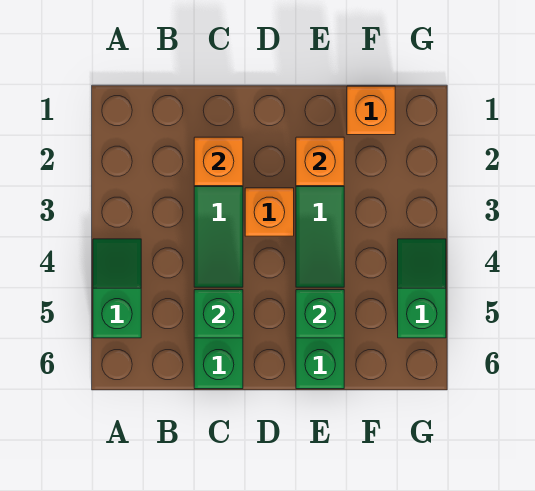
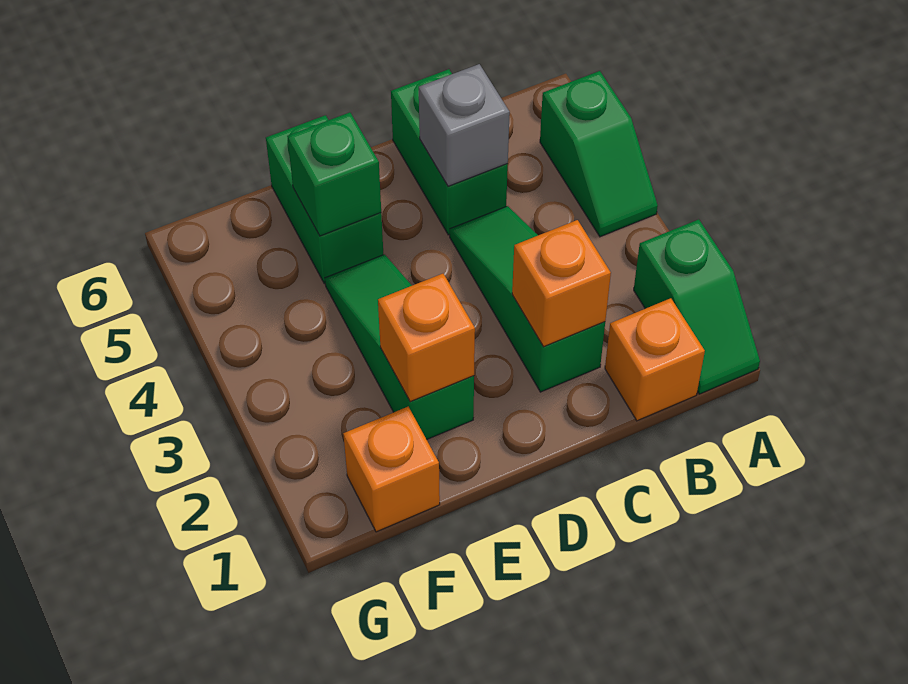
green 1x1 brick [194,290,243,338] -> grey 1x1 brick [419,64,510,186]
orange 1x1 brick [245,188,294,236] -> orange 1x1 brick moved to [605,298,705,421]
green 1x2 slope [398,239,446,338] -> green 1x2 slope moved to [634,219,760,394]

